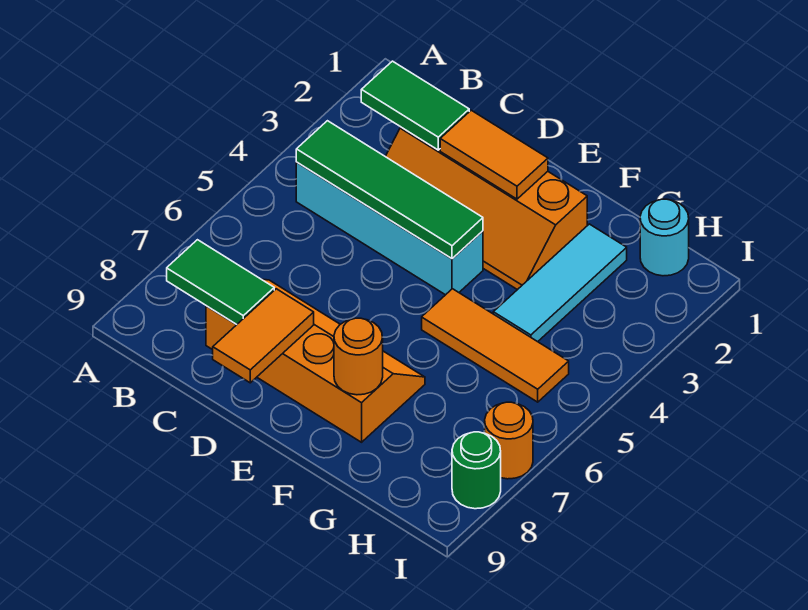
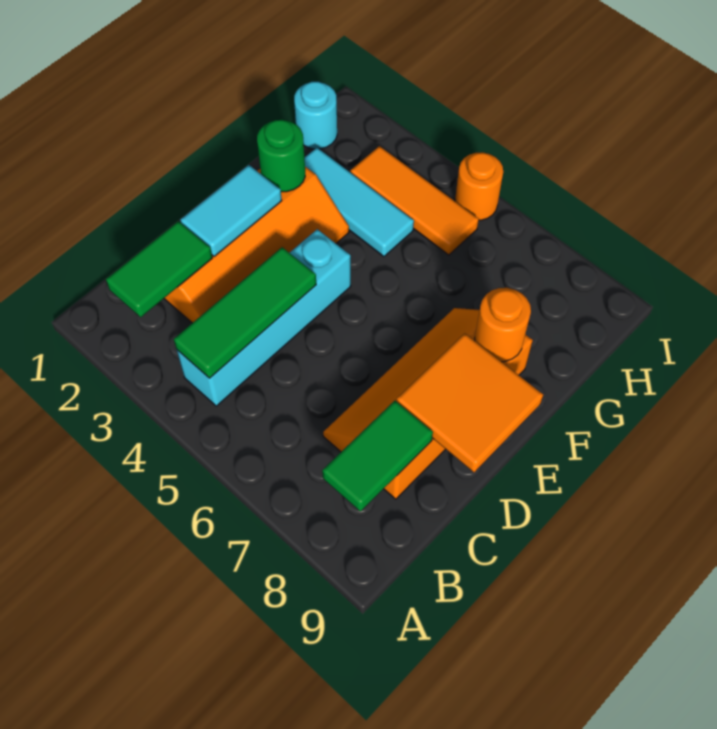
green 1x4 tile [296,121,483,259] -> green 1x3 tile [174,247,316,378]
orange 1x2 tile [440,110,548,199] -> cyan 1x2 tile [180,165,282,256]
orange 1x2 tile [213,289,314,383] -> orange 2x2 tile [396,333,543,472]
orange 1x3 tile [422,289,569,402] -> orange 1x3 tile turned to [350,146,479,255]
orange 1x1 round brick [485,402,533,479] -> orange 1x1 round brick moved to [455,152,503,220]
green 1x1 round brick [452,432,501,509] -> green 1x1 round brick moved to [257,120,305,192]

